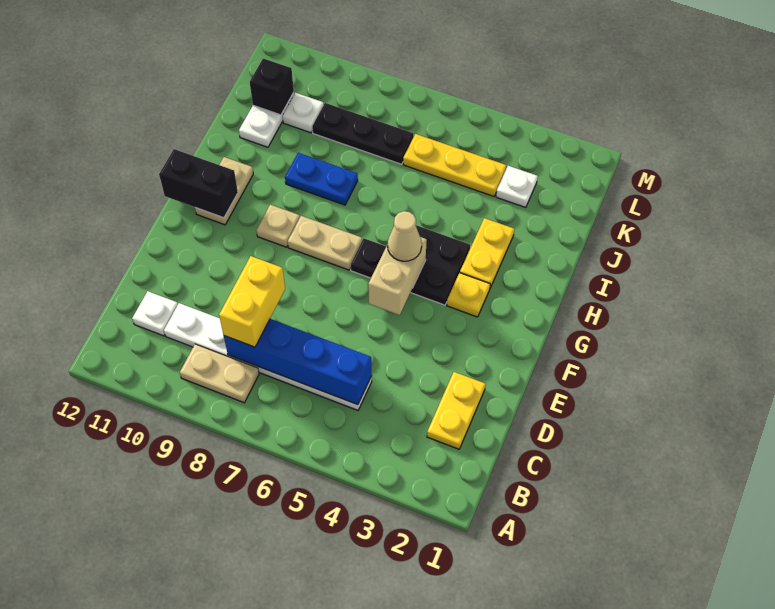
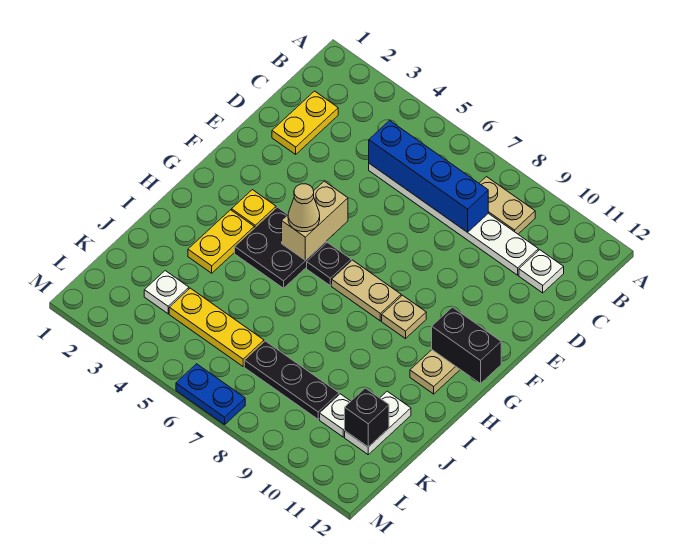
yellow 1x2 brick [219,256,285,347] -> none
blue 1x2 plate [285,153,358,205] -> blue 1x2 plate moved to [176,364,245,425]

